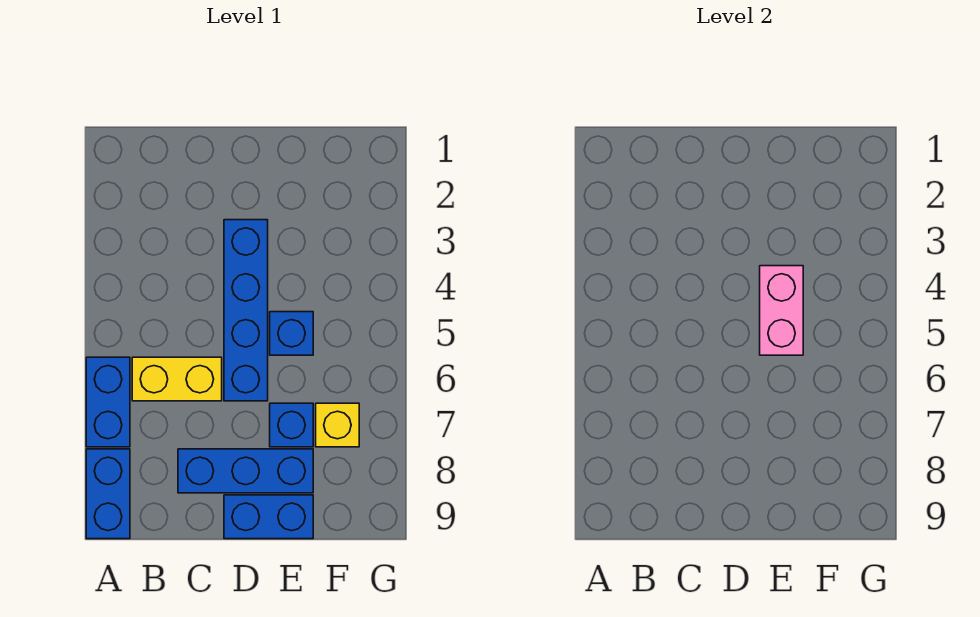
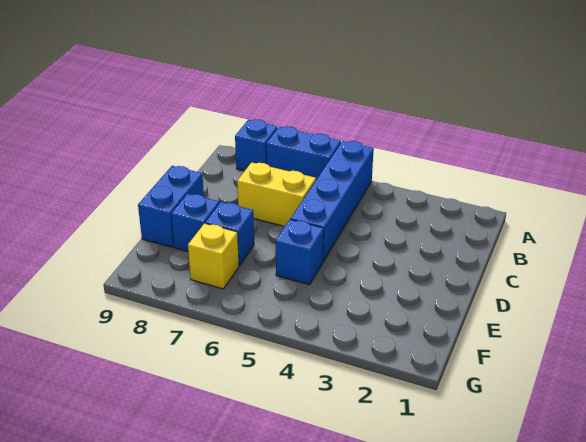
blue 1x2 brick [86,449,130,539] -> blue 1x1 brick [235,119,278,171]
yellow 1x2 brick [132,357,222,401] -> yellow 1x2 brick turned to [237,162,316,226]
blue 1x3 brick [178,449,313,493] -> blue 1x1 brick [171,194,219,251]
blue 1x4 brick [224,220,268,401] -> blue 1x4 brick turned to [291,141,374,262]
pink 1x2 brick [760,266,803,355] -> none

